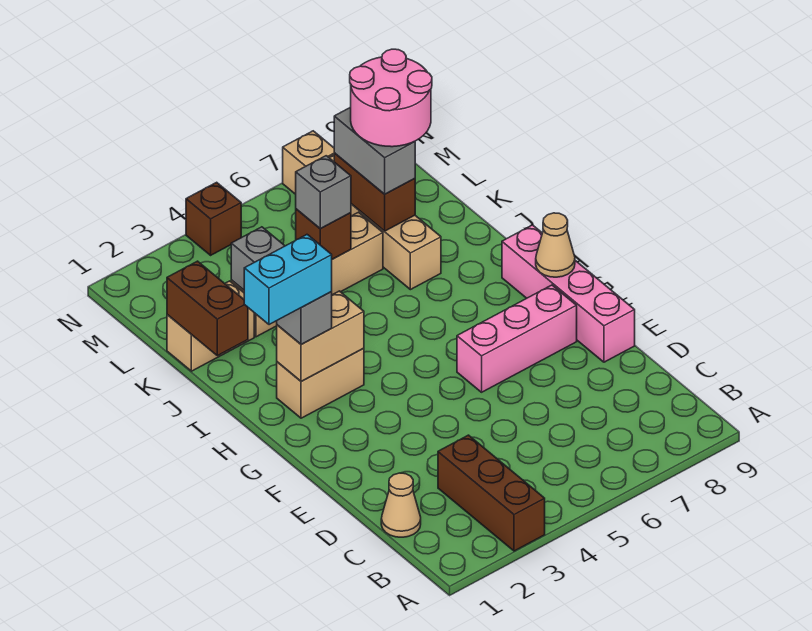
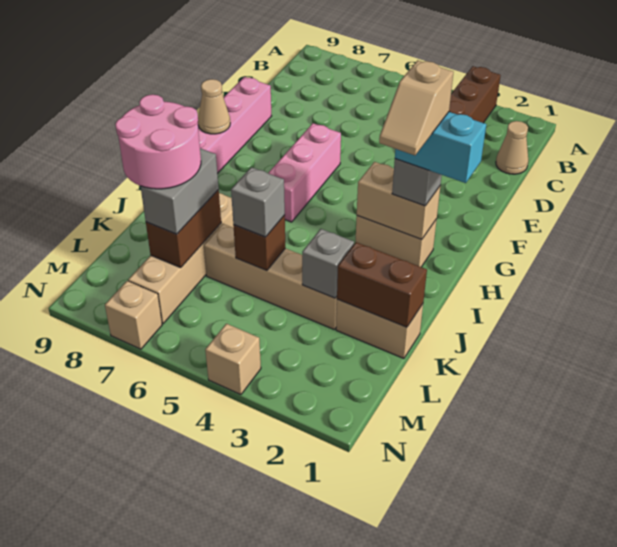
pink 1x3 brick [457,285,577,392] -> pink 1x3 brick turned to [268,123,341,222]
none -> tan 1x2 slope [379,60,453,155]
brown 1x2 brick [167,261,248,356] -> brown 1x2 brick turned to [337,242,427,327]
brown 1x1 brick [186,182,241,255] -> tan 1x1 brick [205,324,261,395]

